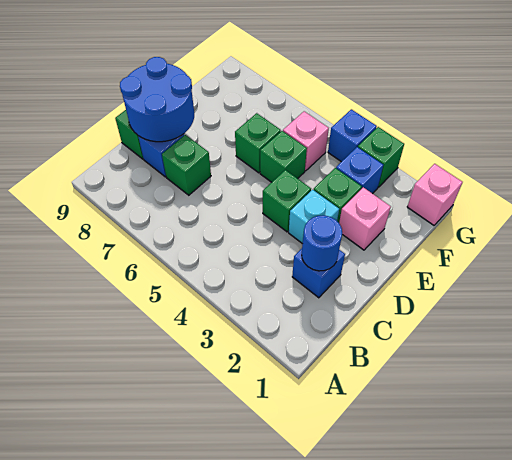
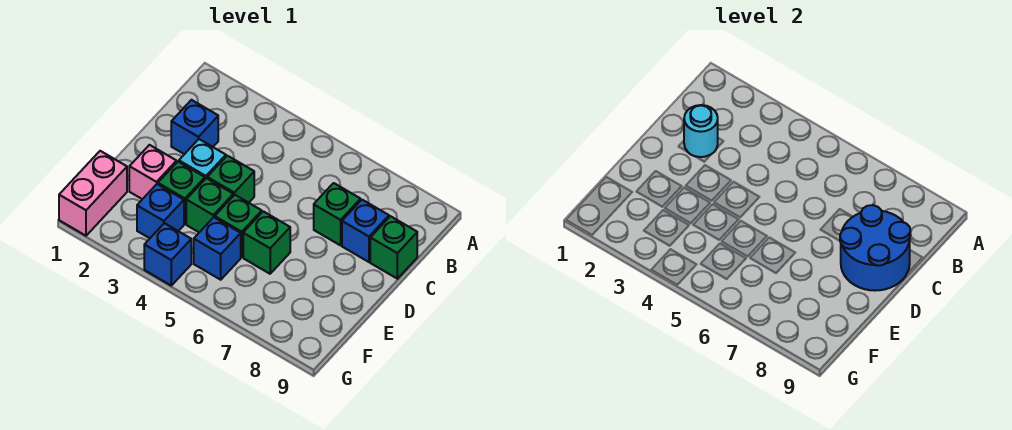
blue 1x1 round brick [302,215,342,271] -> cyan 1x1 round brick [684,105,718,157]
pink 1x1 brick [283,111,329,171] -> blue 1x1 brick [194,217,241,280]
pink 1x1 brick [407,164,462,225] -> pink 1x2 brick [59,151,127,236]
green 1x1 brick [358,127,404,187] -> green 1x1 brick moved to [186,178,233,232]

